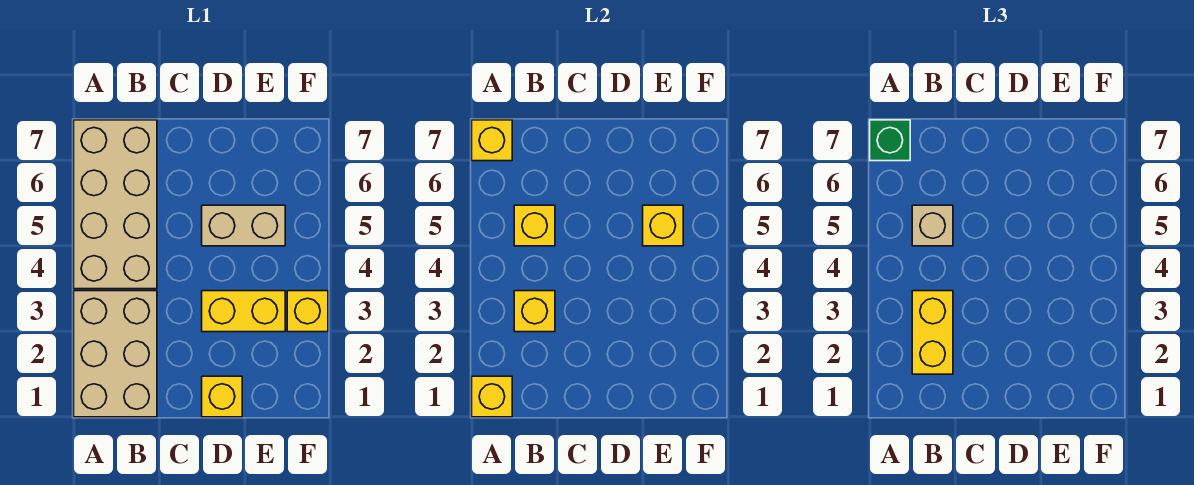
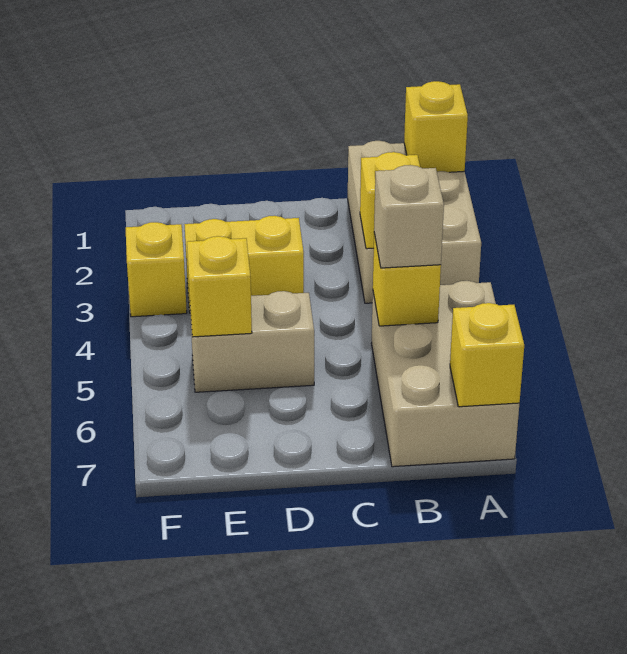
tan 2x4 brick [74,120,157,289] -> tan 2x3 brick [371,281,519,467]
green 1x1 brick [870,120,910,161] -> none
yellow 1x2 brick [912,291,953,374] -> none
yellow 1x1 brick [202,376,242,417] -> none

